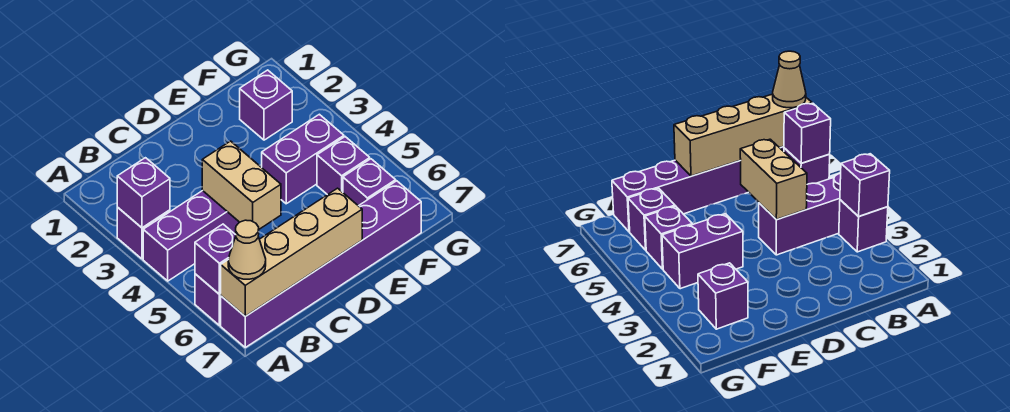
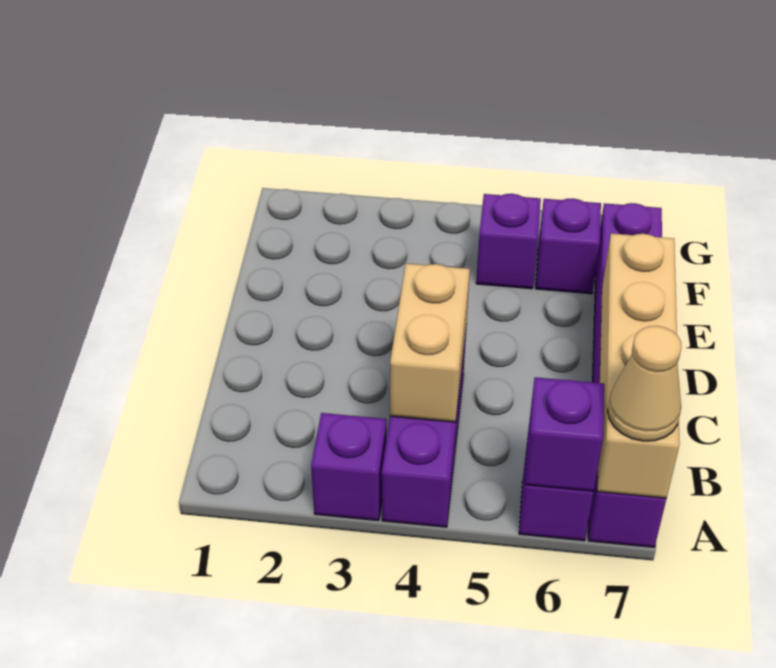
purple 1x1 brick [117,158,170,228] -> none
tan 1x2 brick [202,141,281,229] -> tan 1x2 brick turned to [390,263,470,422]
purple 1x2 brick [262,114,344,204] -> none
purple 1x1 brick [240,70,292,140] -> none

